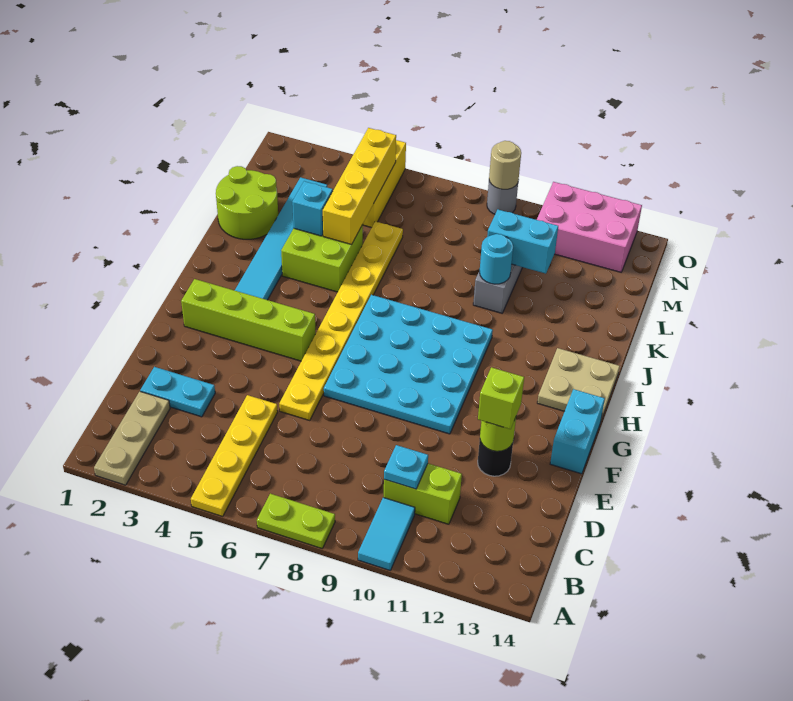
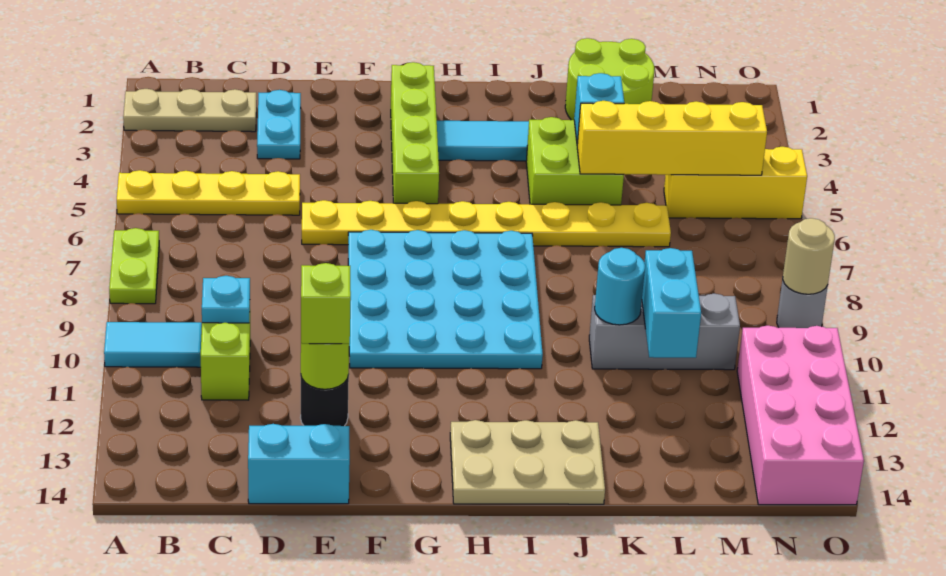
cyan 1x2 brick [550,389,605,474] -> cyan 1x2 brick moved to [248,424,350,504]
tan 2x2 plate [537,348,620,420] -> tan 2x3 plate [450,420,605,504]
pink 2x3 brick [537,182,642,272] -> pink 2x4 brick [737,326,864,505]

